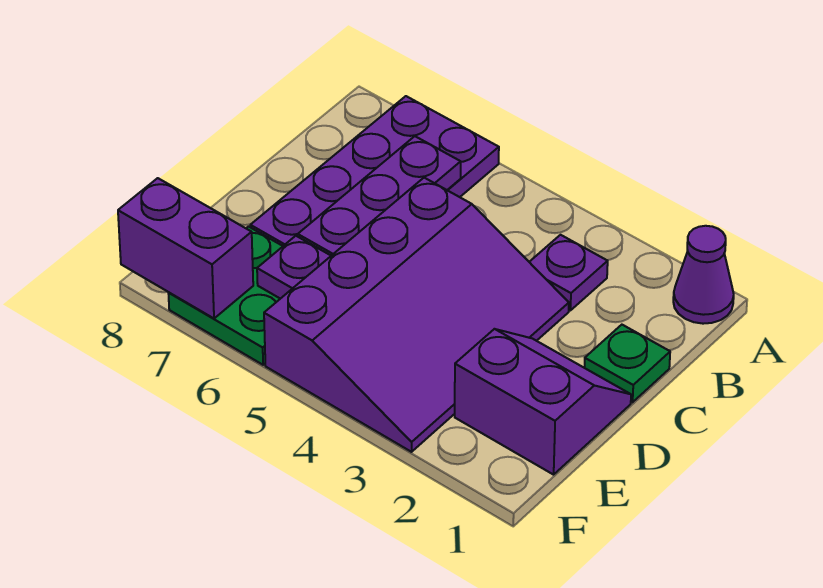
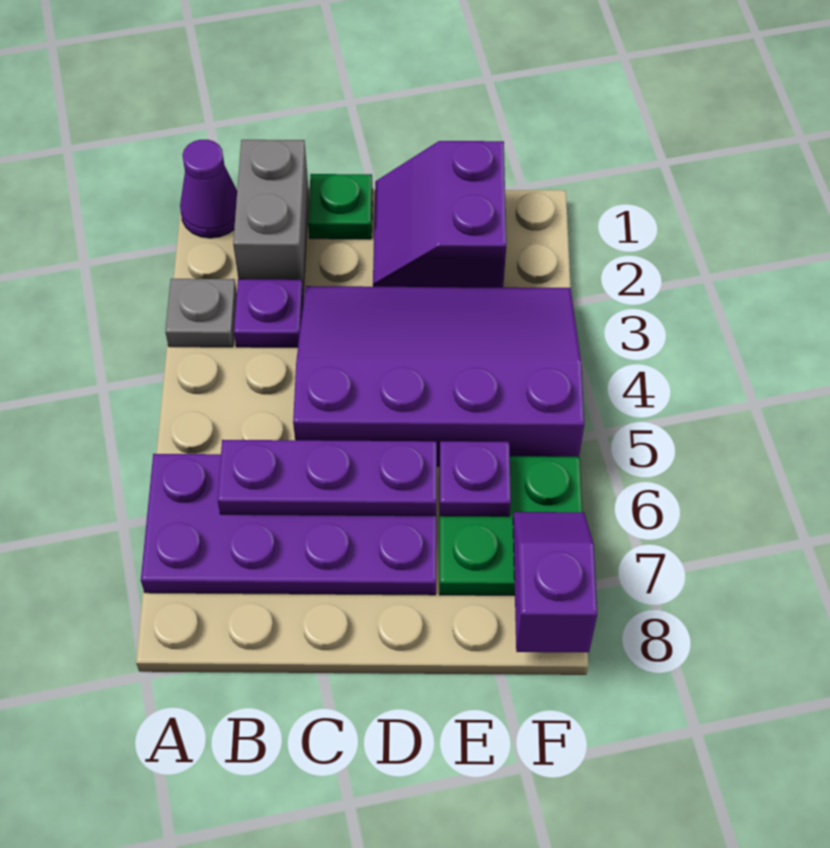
none -> grey 1x1 plate [165,279,237,347]
none -> grey 1x2 brick [233,140,309,292]
purple 1x2 brick [118,178,253,318] -> purple 1x2 slope [513,512,597,652]

